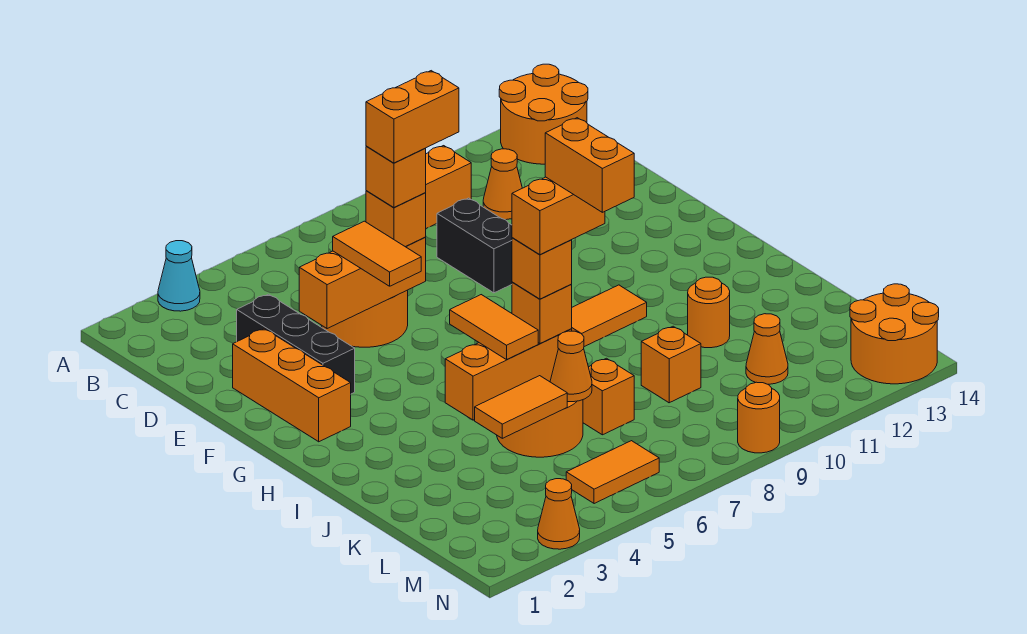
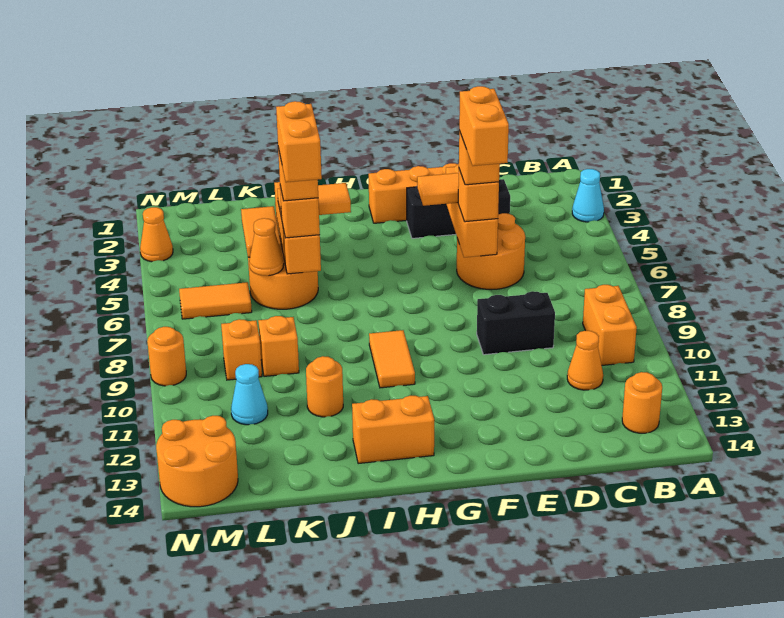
orange 2x2 round brick [499,64,588,164] -> orange 1x1 round brick [622,372,662,433]
orange 1x2 brick [545,118,634,212] -> orange 1x2 brick moved to [352,396,434,464]
orange 1x1 brick [583,358,634,435] -> orange 1x1 brick moved to [221,319,262,380]
orange 1x1 cone [746,314,788,384] -> cyan 1x1 cone [231,364,268,425]
orange 1x2 tile [566,441,659,504] -> orange 1x2 tile turned to [179,282,252,319]

